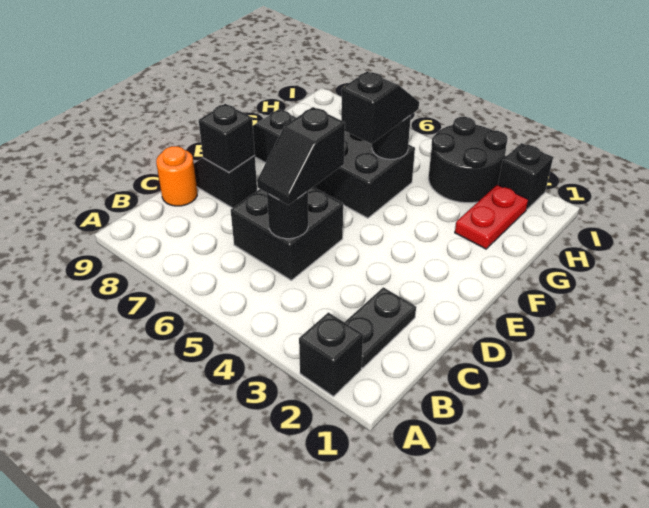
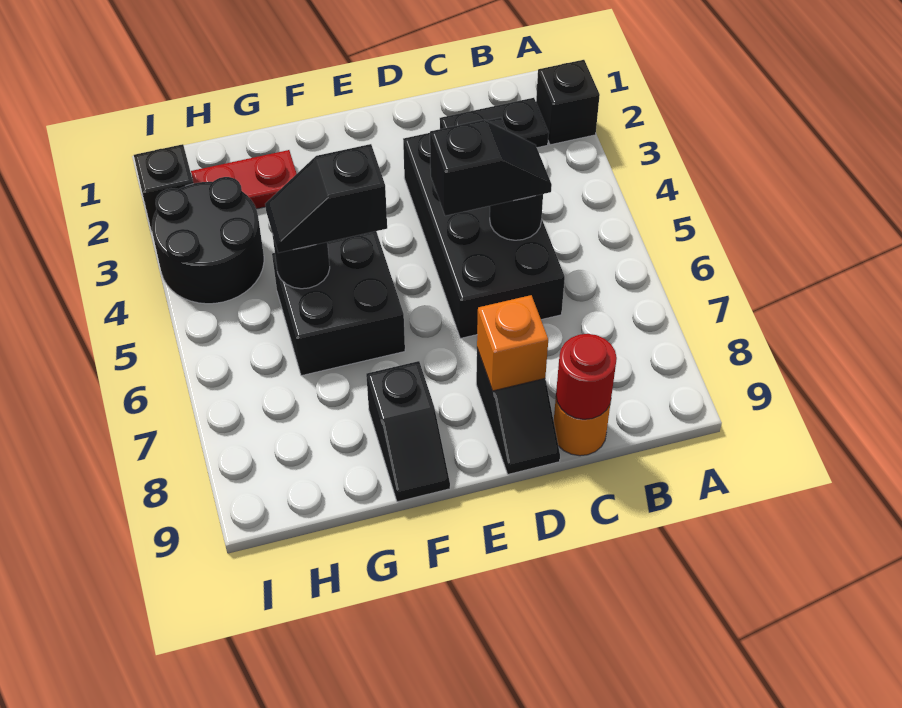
black 2x2 brick [231,187,343,280] -> black 2x4 brick [403,118,565,338]
none -> red 1x1 round brick [556,334,617,419]
black 1x1 brick [199,104,255,172] -> orange 1x1 brick [477,295,548,391]

